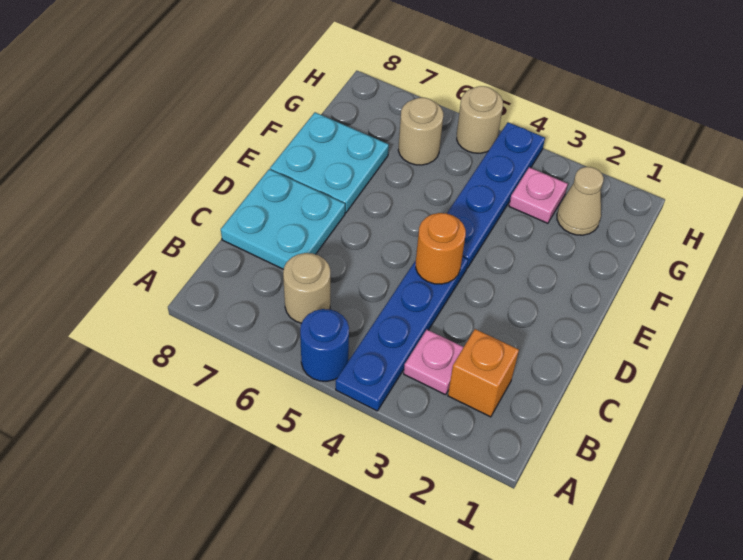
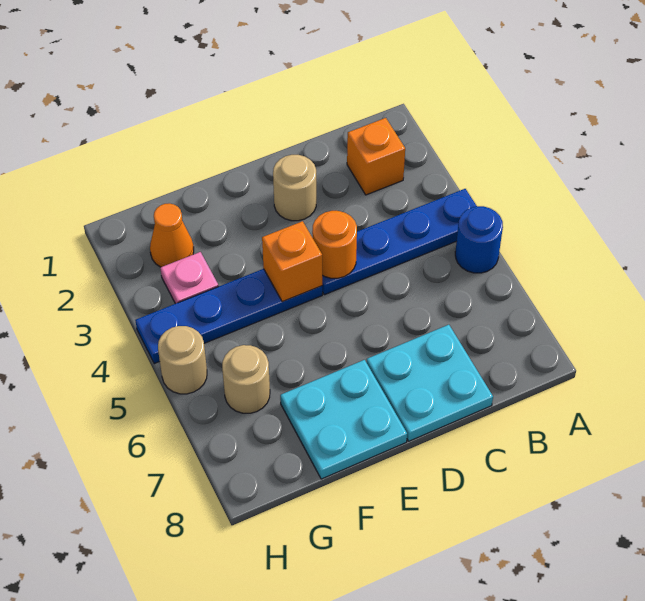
pink 1x1 plate [404,330,464,395] -> none
tan 1x1 round brick [283,253,330,323] -> tan 1x1 round brick moved to [273,155,316,221]
none -> orange 1x1 brick [262,221,322,302]
tan 1x1 cone [557,167,604,235] -> orange 1x1 cone [150,203,194,267]

